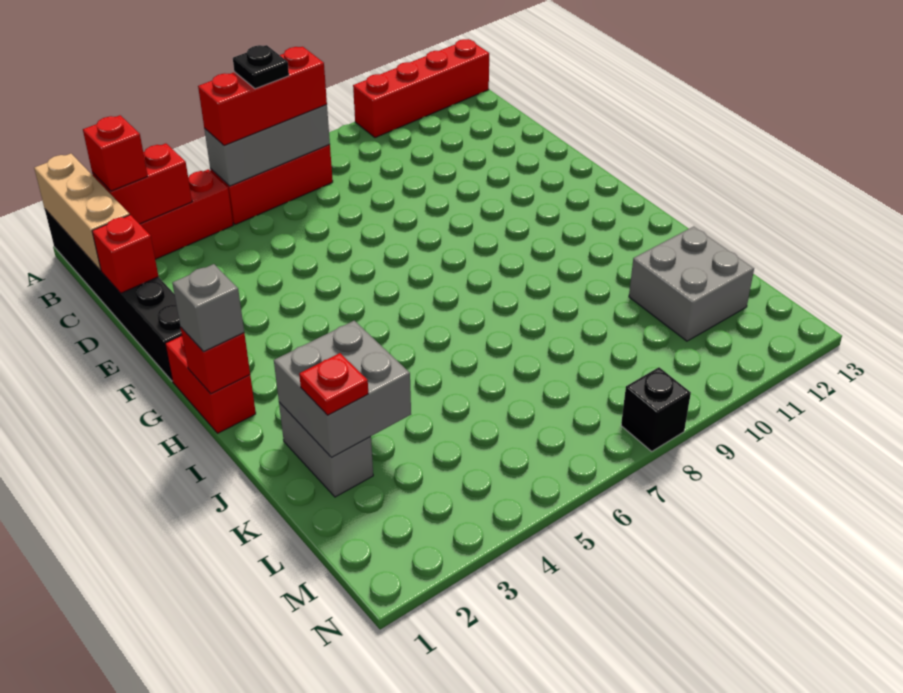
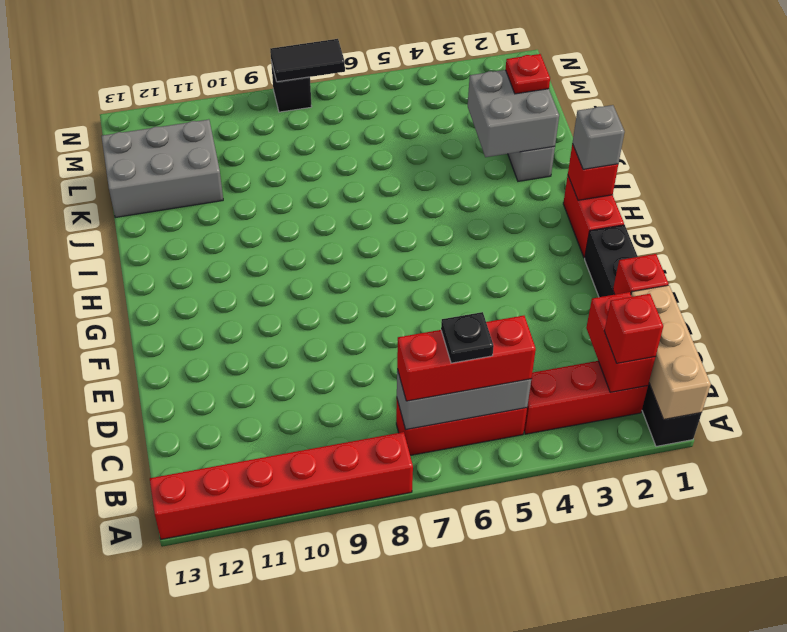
red 1x4 brick [353,39,489,138] -> red 1x6 brick [150,432,413,539]
red 1x2 brick [92,143,192,224] -> red 1x2 brick turned to [586,292,655,392]
grey 2x2 brick [629,226,754,341] -> grey 2x3 brick [101,119,223,218]
none -> black 1x2 tile [270,39,345,82]

